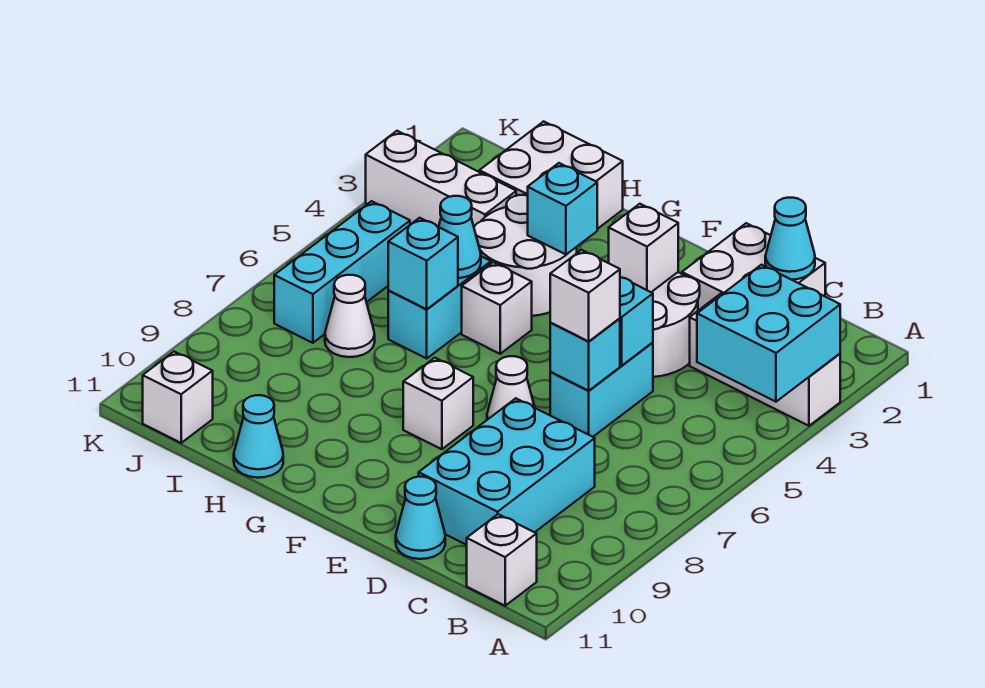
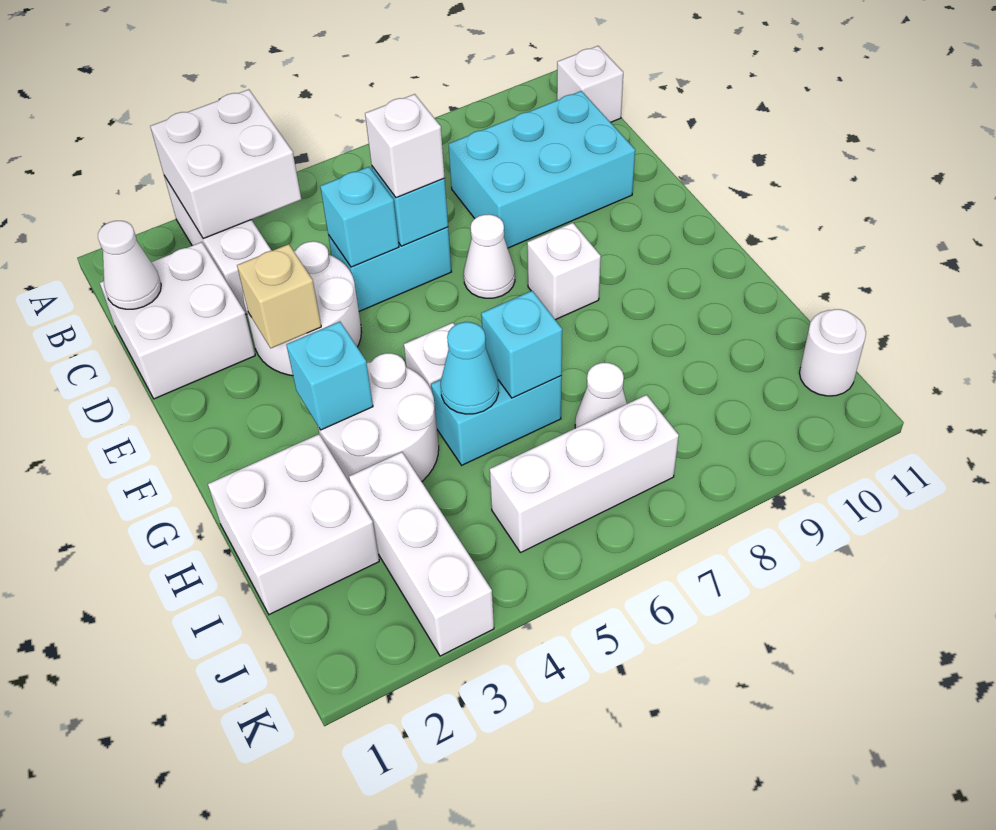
cyan 2x2 brick [697,265,840,402] -> white 2x2 brick [150,89,301,239]
cyan 1x1 cone [765,198,815,280] -> white 1x1 cone [98,221,161,309]
cyan 1x1 cone [396,477,445,559] -> none
white 1x1 brick [609,204,678,292] -> tan 1x1 brick [237,244,321,348]
cyan 1x1 cone [234,395,283,478] -> none
cyan 1x3 brick [274,201,410,343] -> white 1x3 brick [490,395,679,553]
white 1x1 brick [143,352,213,443] -> white 1x1 round brick [799,309,866,396]

